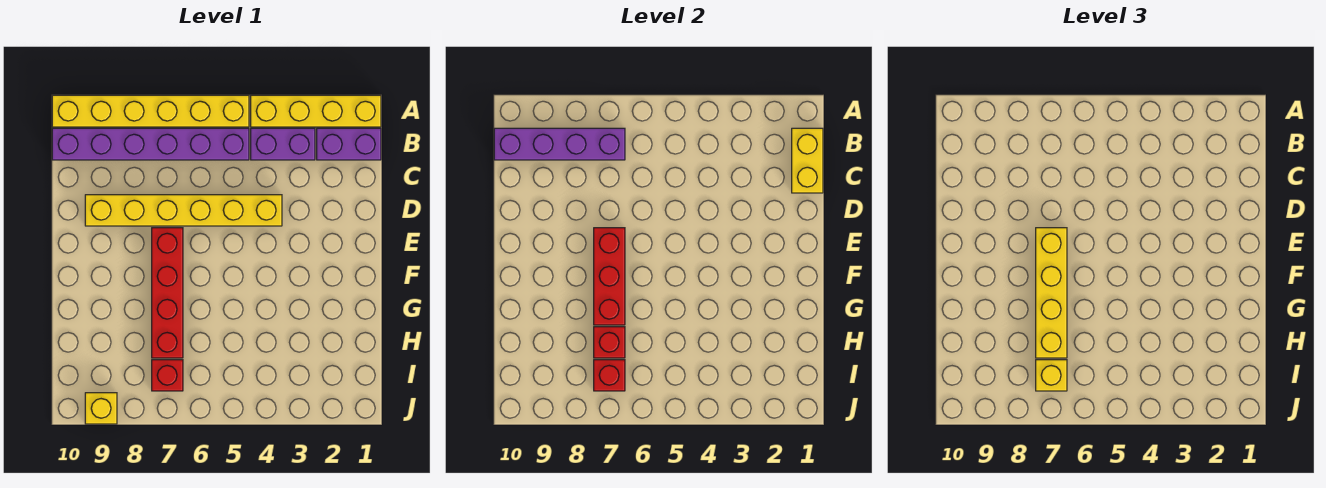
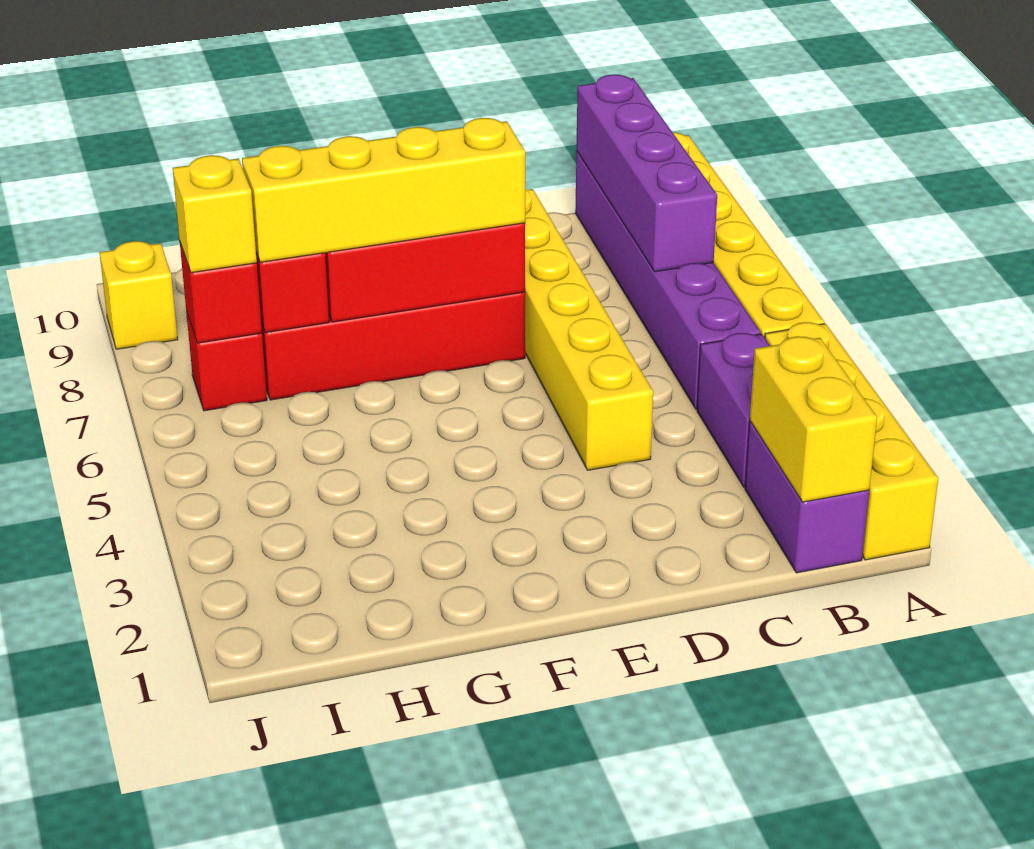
yellow 1x2 brick [792,128,823,193] -> yellow 1x2 brick turned to [750,336,877,502]

